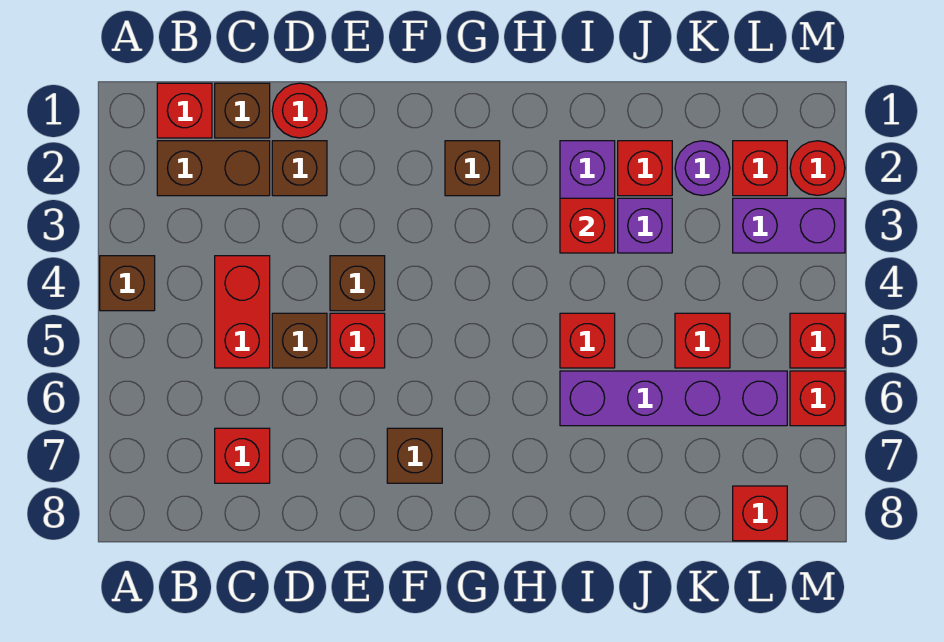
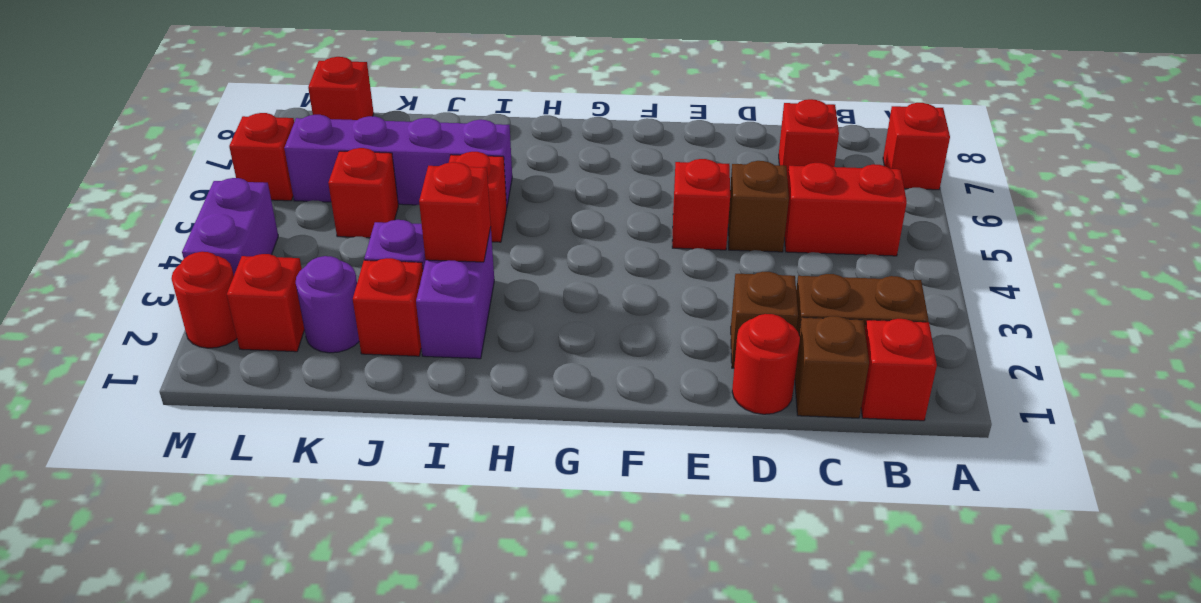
brown 1x1 brick [100,256,155,311] -> none
red 1x2 brick [215,256,270,368] -> red 1x2 brick turned to [785,163,907,256]
brown 1x1 brick [330,256,385,311] -> none
brown 1x1 brick [387,428,442,483] -> none
brown 1x1 brick [445,141,500,196] -> none
purple 1x2 brick [733,198,845,253] -> purple 1x2 brick turned to [182,178,278,275]
red 1x1 brick [790,313,845,368] -> red 1x1 brick moved to [883,103,950,190]

